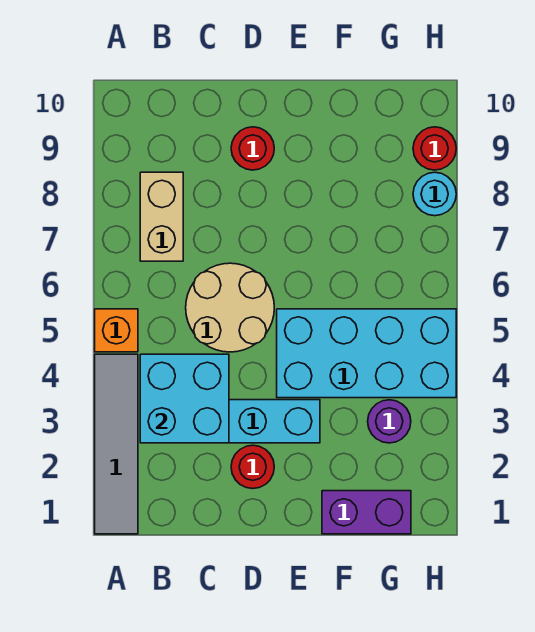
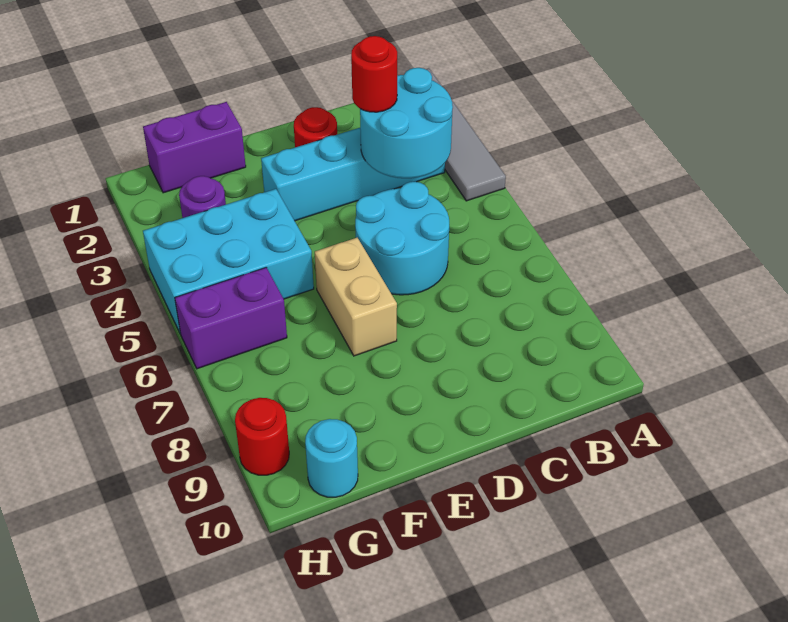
orange 1x1 brick [95,309,138,352] -> none
cyan 2x2 brick [140,354,229,443] -> cyan 2x2 round brick [360,68,453,178]
tan 1x2 brick [140,172,183,261] -> tan 1x2 brick moved to [315,238,397,356]
tan 2x2 round brick [186,263,274,352] -> cyan 2x2 round brick [355,182,449,295]
red 1x1 round brick [231,127,274,170] -> red 1x1 round brick moved to [351,36,397,112]
cyan 2x4 brick [277,309,456,398] -> cyan 2x3 brick [143,189,314,334]
none -> purple 1x2 brick [175,268,287,369]
cyan 1x1 round brick [413,172,456,216] -> cyan 1x1 round brick moved to [305,419,358,497]

